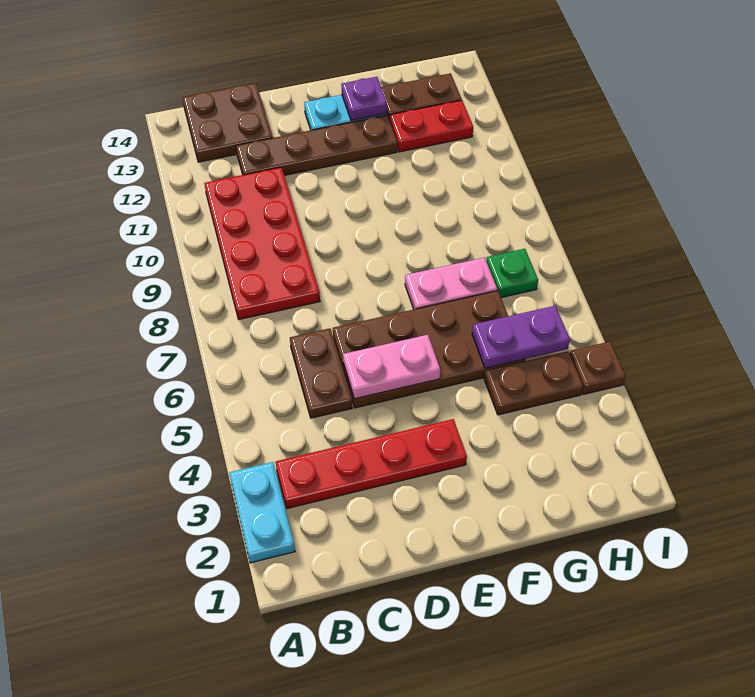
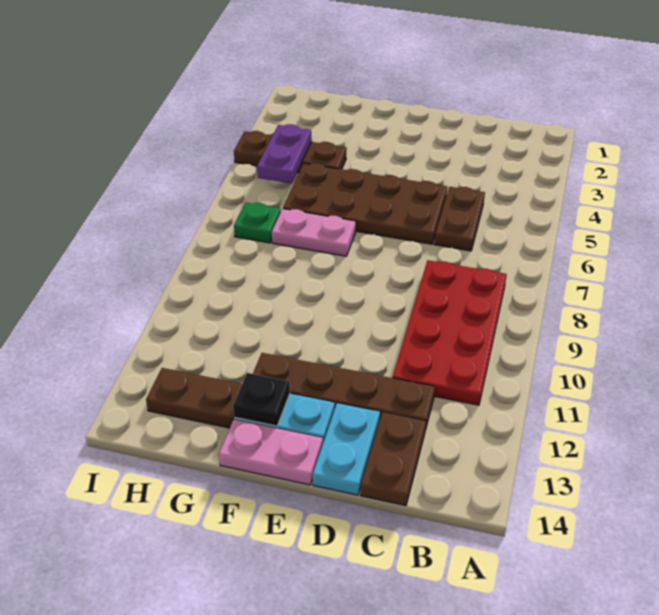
cyan 1x2 plate [229,462,295,563] -> cyan 1x2 plate moved to [313,403,380,495]
red 1x4 plate [276,419,467,509] -> none
brown 2x2 plate [182,83,273,162] -> brown 1x2 plate [360,412,426,506]
pink 1x2 plate [343,335,440,399] -> pink 1x2 plate moved to [219,420,323,485]
purple 1x1 plate [341,77,387,121] -> black 1x1 plate [233,373,290,426]
purple 1x2 plate [472,306,570,368] -> purple 1x2 plate turned to [257,124,312,184]
red 1x2 plate [389,100,473,152] -> none

